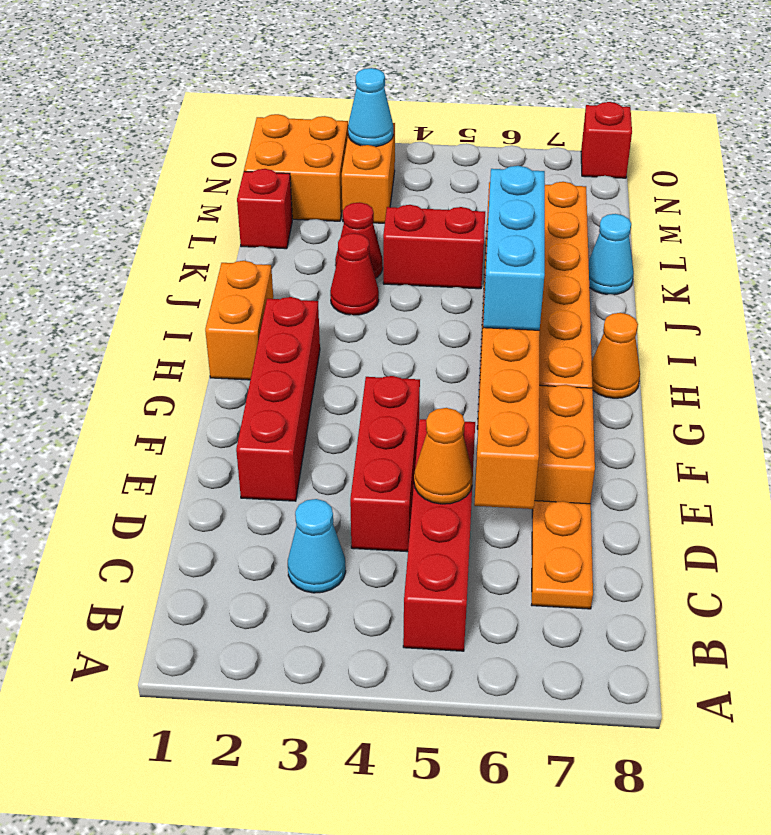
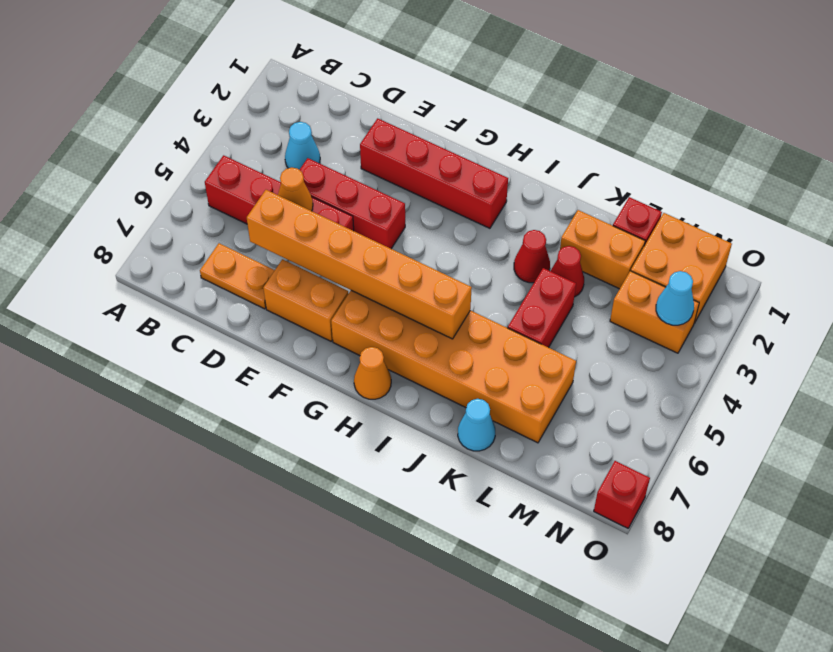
cyan 1x3 brick [483,166,545,330] -> none
orange 1x2 brick [205,261,273,380] -> orange 1x2 brick moved to [560,210,645,289]

